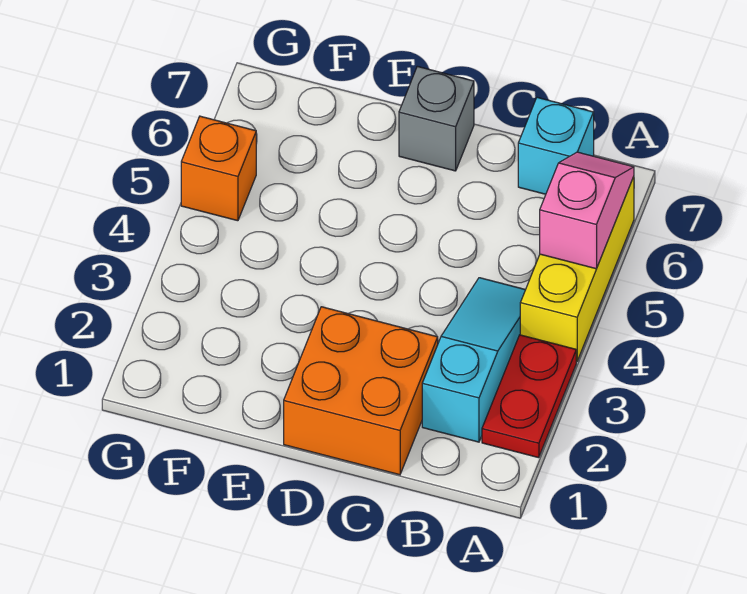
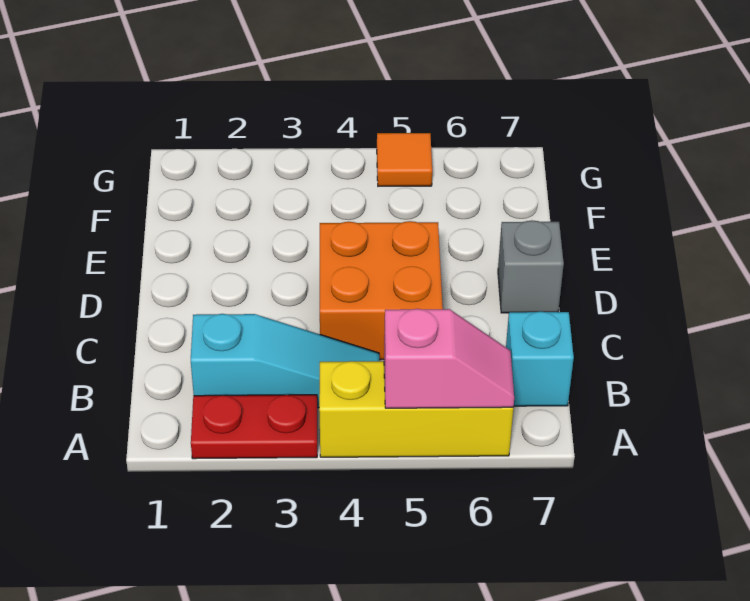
orange 2x2 brick [284,307,438,475] -> orange 2x2 brick moved to [320,221,443,360]
orange 1x1 brick [181,116,256,221] -> orange 1x1 tile [377,133,432,186]

